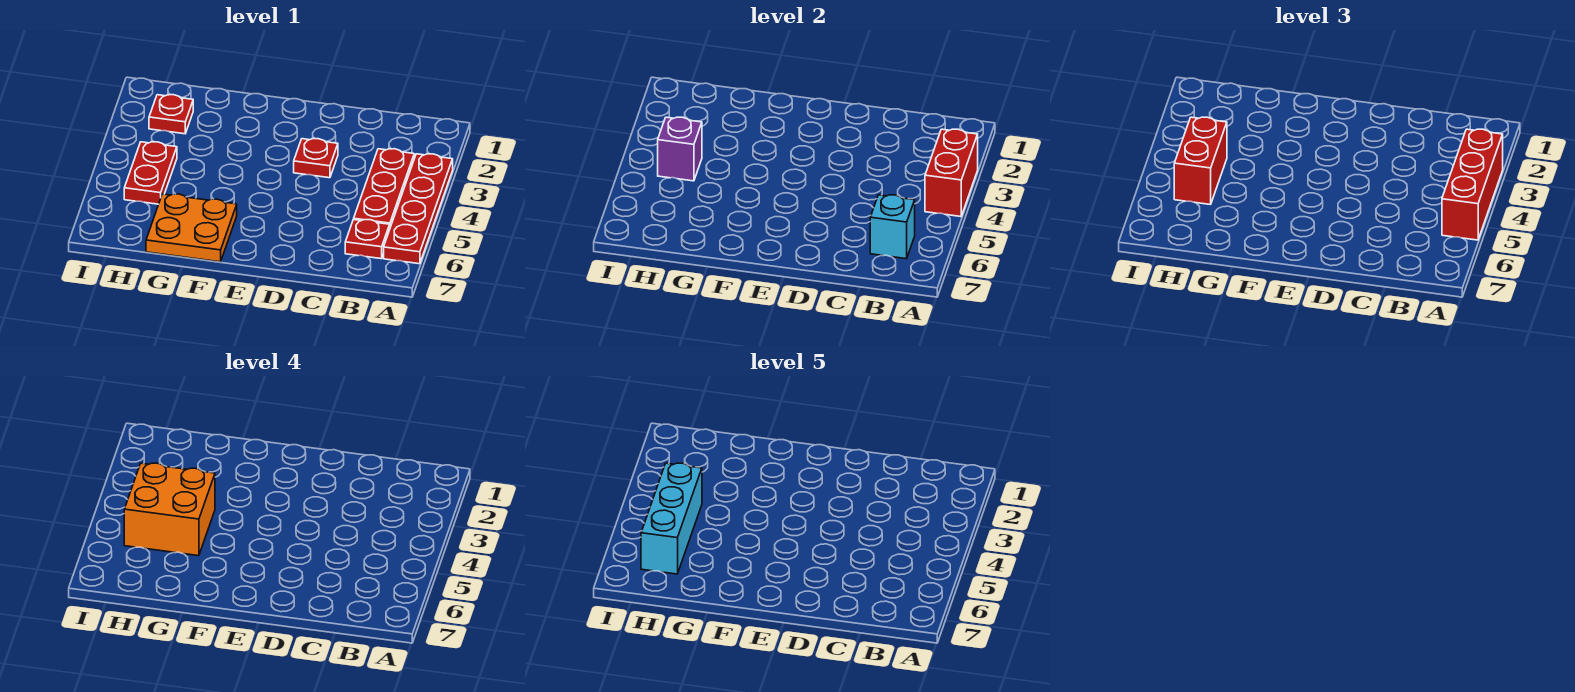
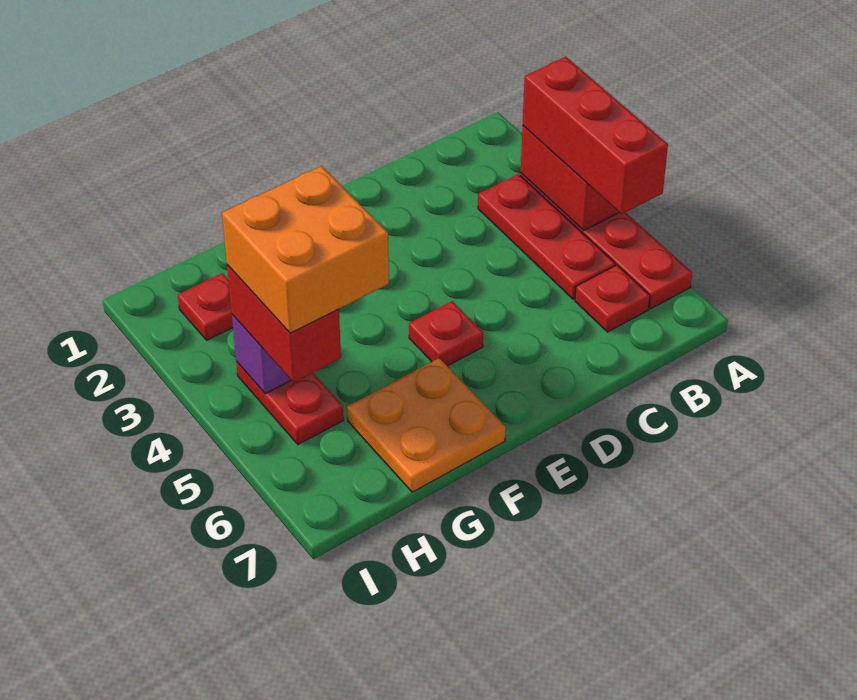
cyan 1x1 brick [870,195,915,259] -> none
red 1x1 plate [294,139,338,178] -> red 1x1 plate moved to [409,301,483,366]
cyan 1x3 brick [641,463,702,574] -> none

